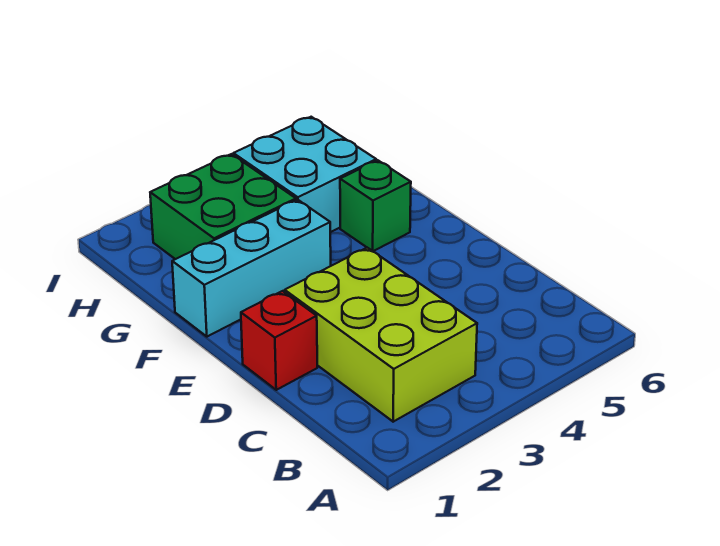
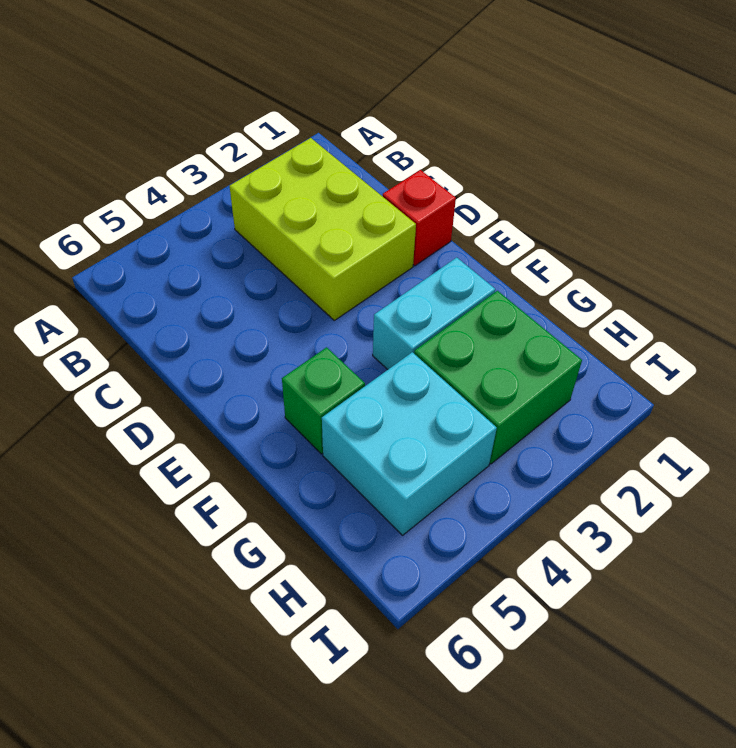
cyan 1x3 brick [172,200,331,337] -> cyan 1x2 brick [373,257,495,369]

